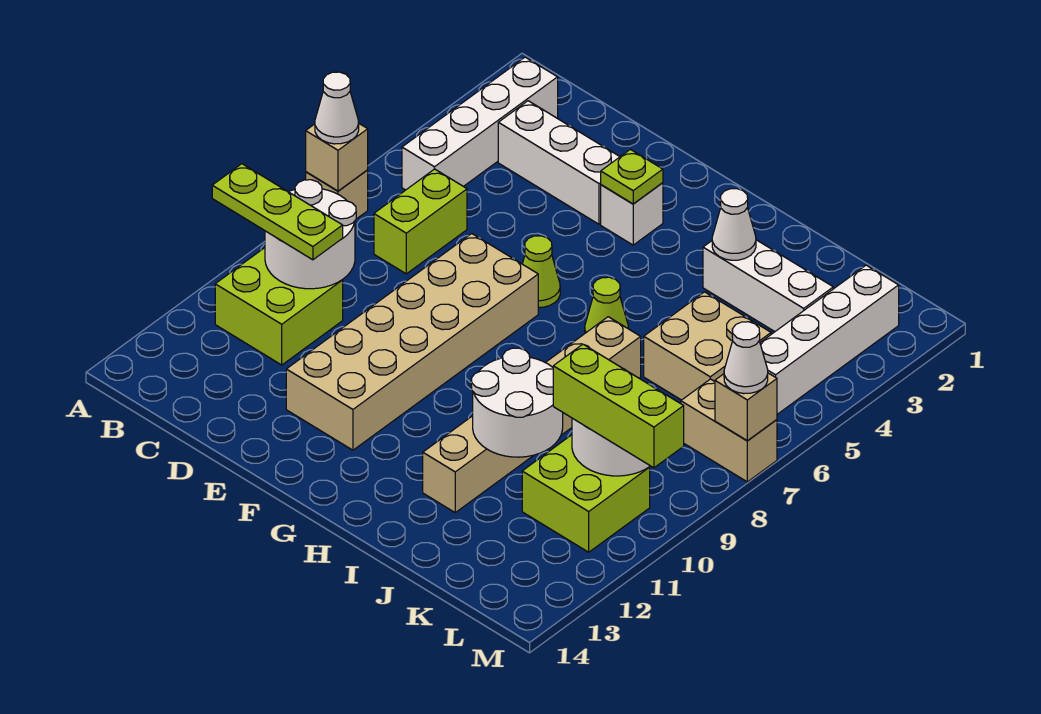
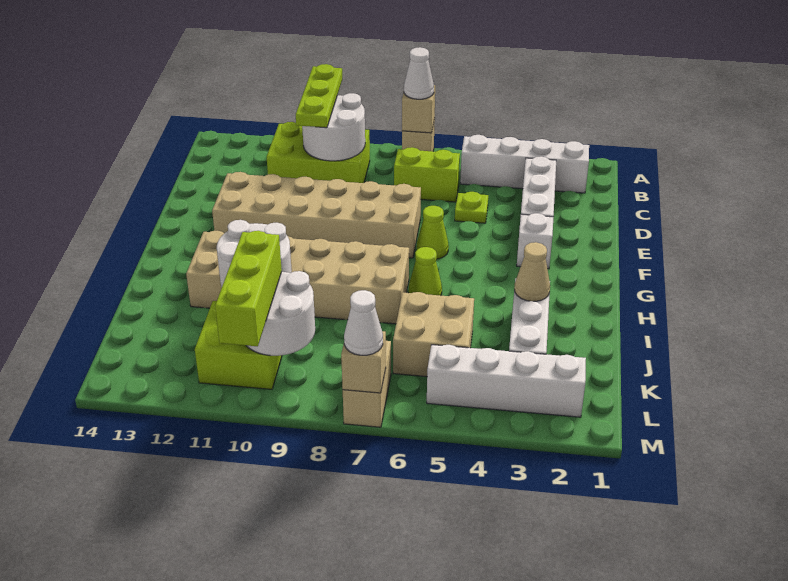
lime 2x2 brick [215,248,343,365] -> lime 2x3 brick [267,122,370,183]
lime 1x1 plate [601,149,663,204] -> lime 1x1 plate moved to [455,192,488,223]
white 1x1 cone [712,189,756,260] -> tan 1x1 cone [514,242,550,301]
tan 1x6 brick [423,317,641,512] -> tan 2x6 brick [186,231,409,324]

